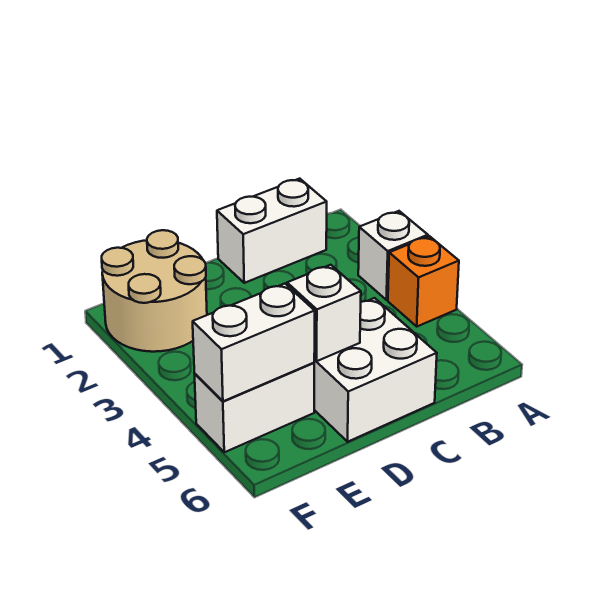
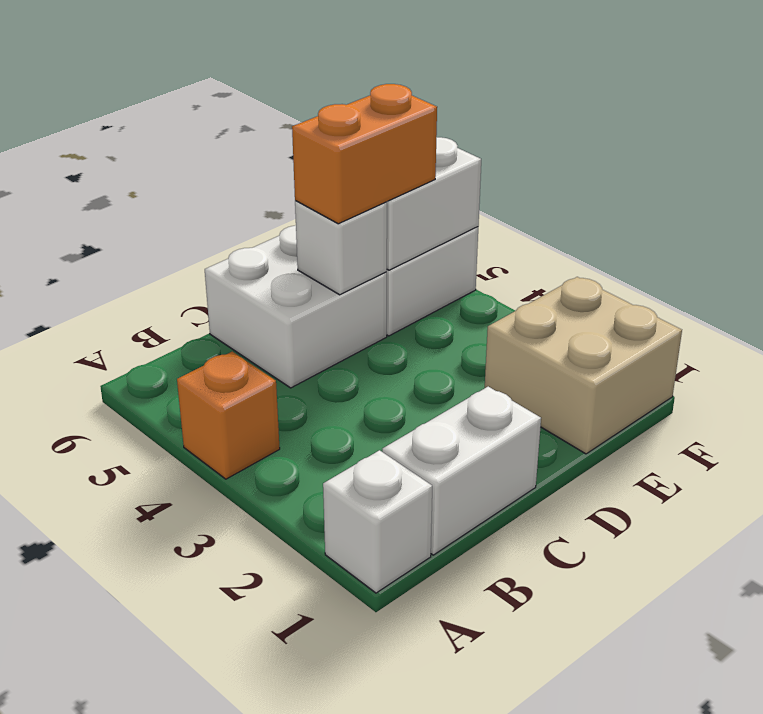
white 1x1 brick [358,211,428,300] -> white 1x1 brick moved to [323,450,432,593]
none -> orange 1x2 brick [292,84,437,224]
tan 2x2 round brick [102,230,207,352] -> tan 2x2 brick [485,277,682,454]

